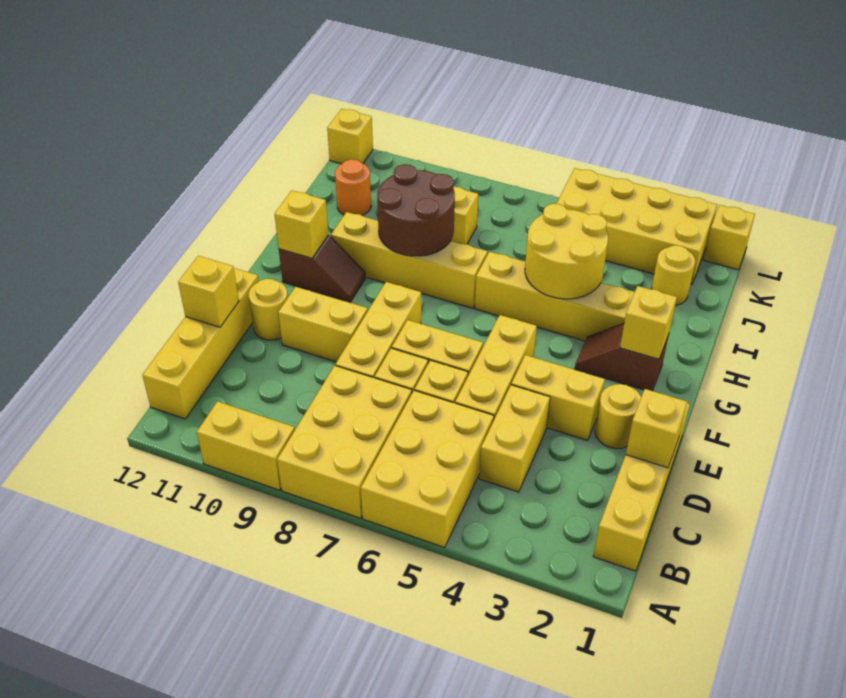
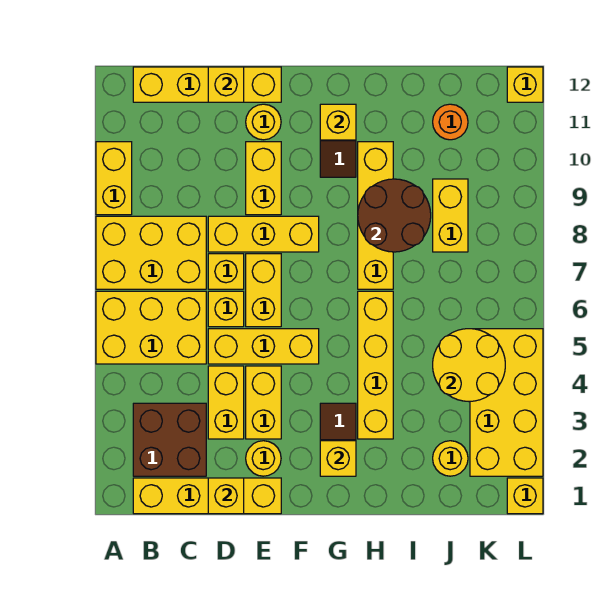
none -> brown 2x2 brick [133,403,206,476]
yellow 1x2 brick [479,385,550,492] -> yellow 1x2 brick turned to [208,366,244,439]
yellow 2x2 round brick [525,204,608,299] -> yellow 2x2 round brick moved to [433,329,505,401]

